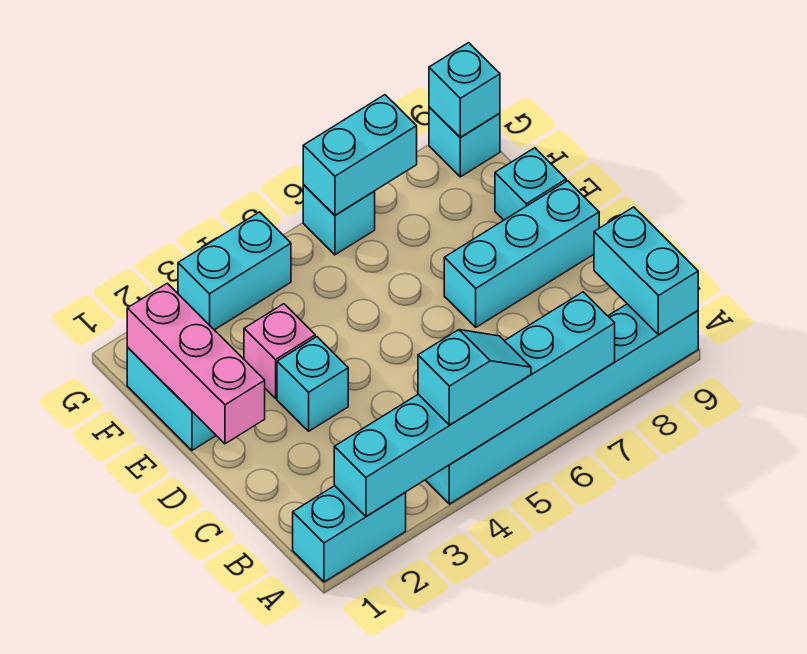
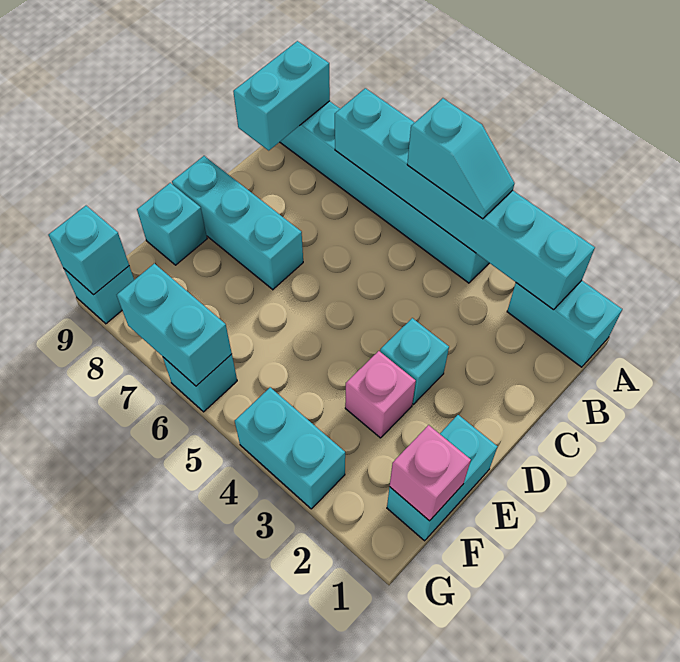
cyan 1x2 slope [418,330,531,425] -> cyan 1x2 slope turned to [407,98,514,219]
pink 1x3 brick [127,283,265,444] -> pink 1x1 brick [390,425,471,521]

